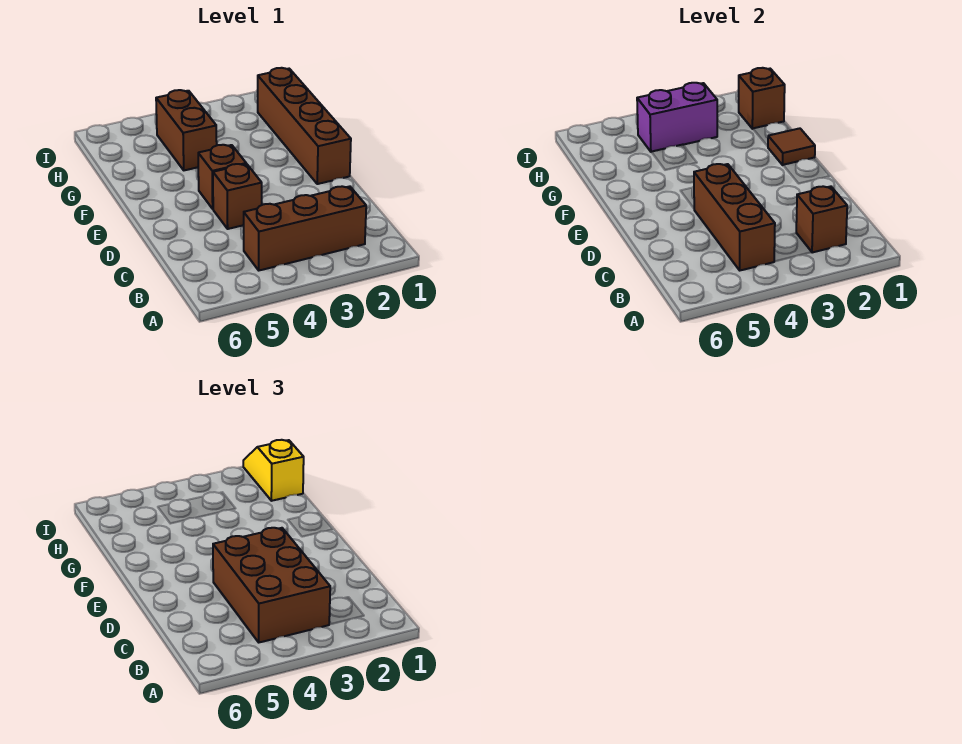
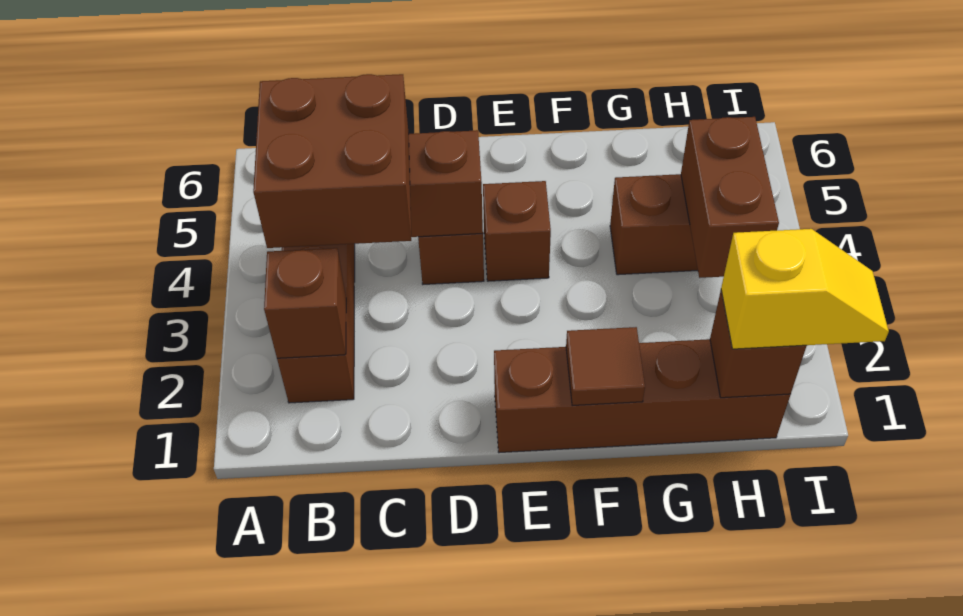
brown 2x3 brick [213,528,330,642] -> brown 2x2 brick [253,74,411,248]
purple 1x2 brick [637,83,717,152] -> brown 1x2 brick [681,117,779,278]

